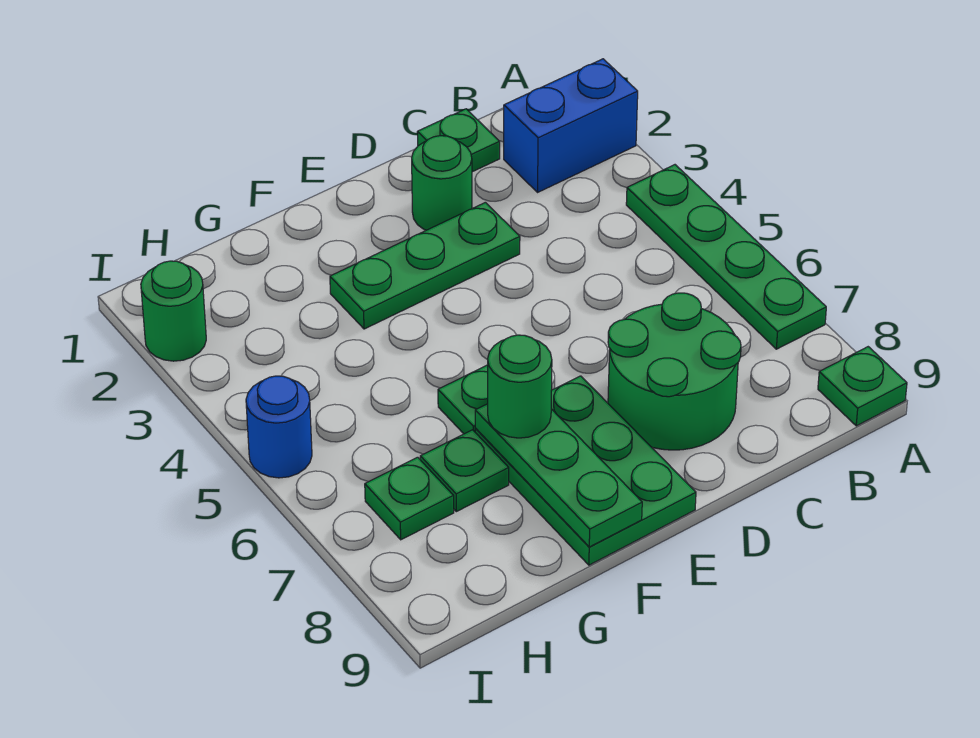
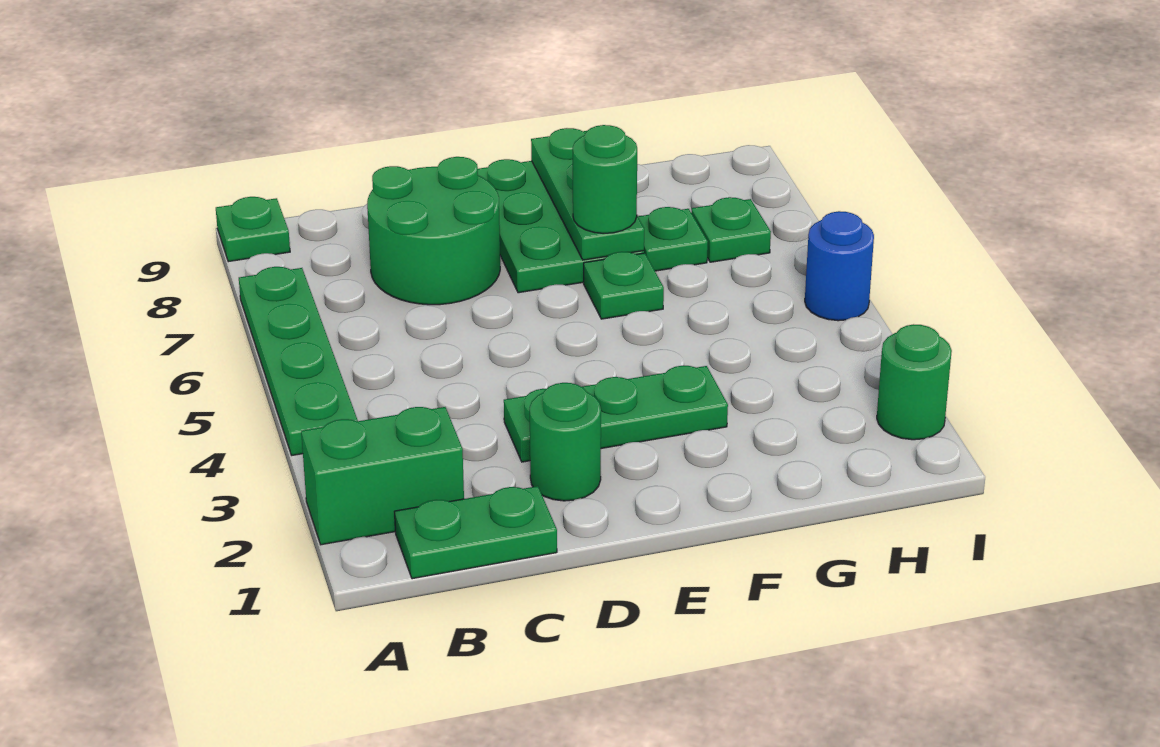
blue 1x2 brick [504,59,638,192] -> green 1x2 brick [301,407,464,545]
green 1x1 plate [417,109,500,172] -> green 1x2 plate [394,486,557,579]

